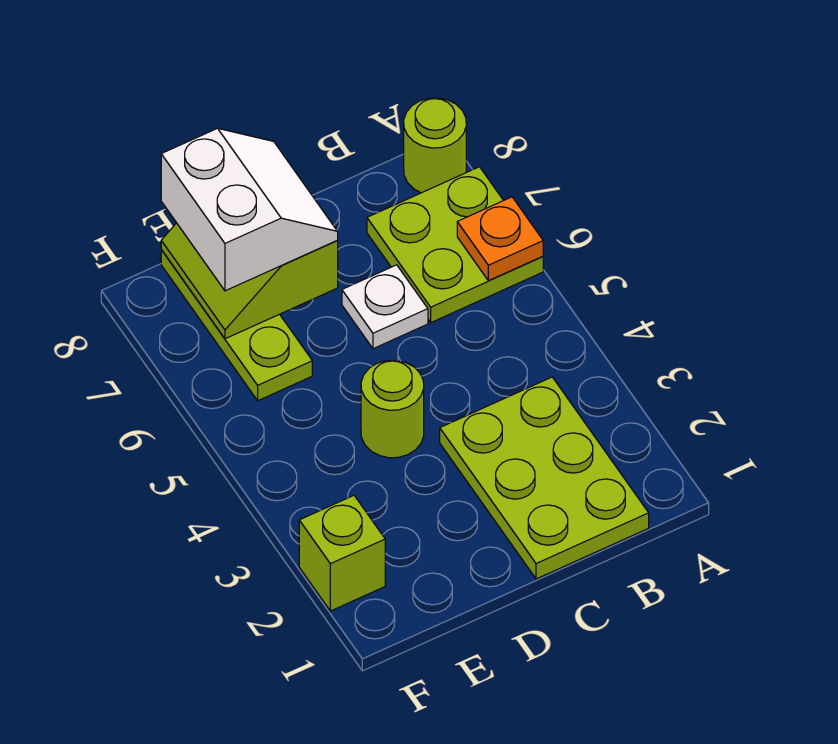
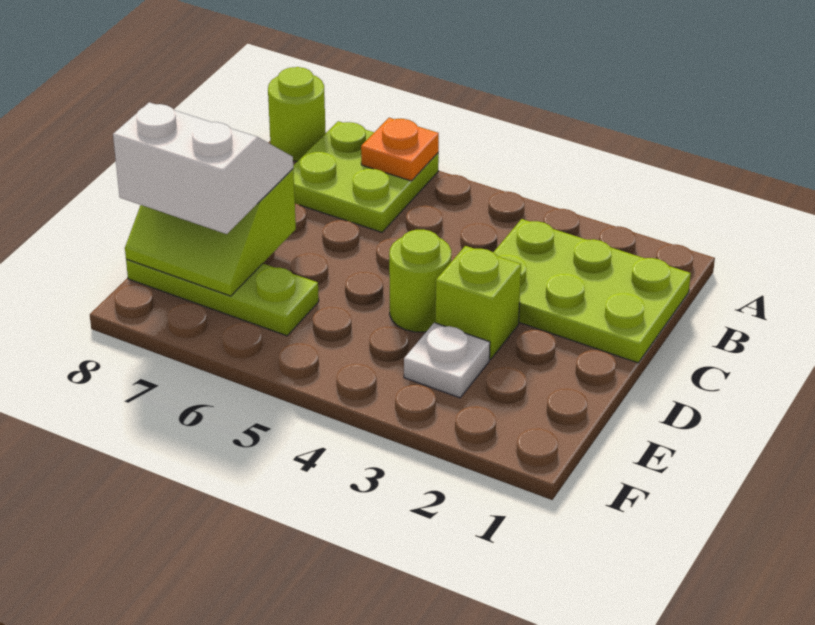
white 1x1 plate [342,265,428,349] -> white 1x1 plate moved to [404,323,490,398]
lime 1x1 brick [299,495,385,611] -> lime 1x1 brick moved to [436,246,521,359]

